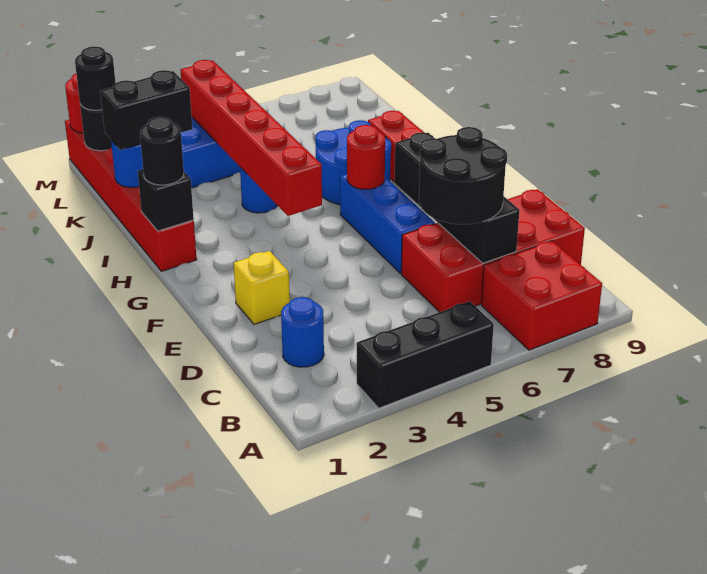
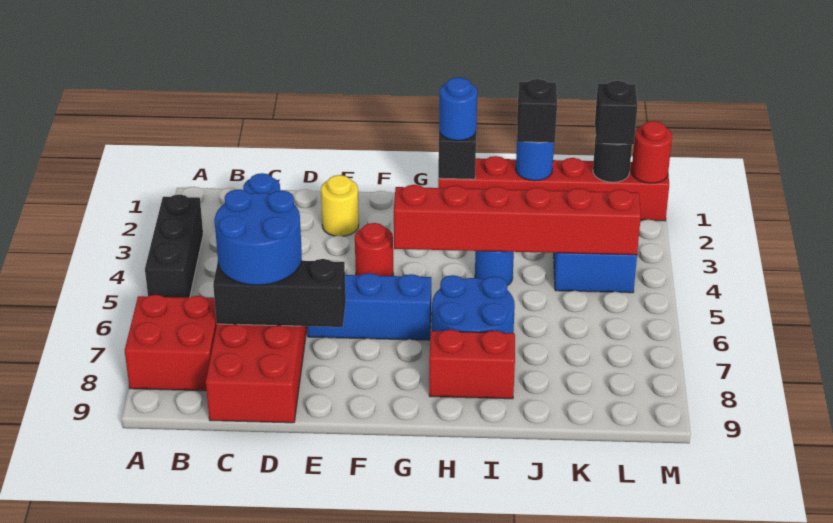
black 2x2 round brick [419,127,507,224] -> blue 2x2 round brick [215,190,302,285]
black 1x4 brick [395,133,519,263] -> black 1x3 brick [213,259,346,327]
yellow 1x1 brick [233,251,290,324] -> yellow 1x1 round brick [321,175,359,236]
red 1x1 round brick [347,125,385,189] -> red 1x1 round brick moved to [355,223,393,276]
black 1x1 round brick [140,117,184,185] -> blue 1x1 round brick [439,77,477,140]
black 1x2 brick [100,70,192,150] -> black 1x1 brick [517,79,557,143]
black 1x1 round brick [75,46,116,110] -> black 1x1 brick [595,81,638,144]

